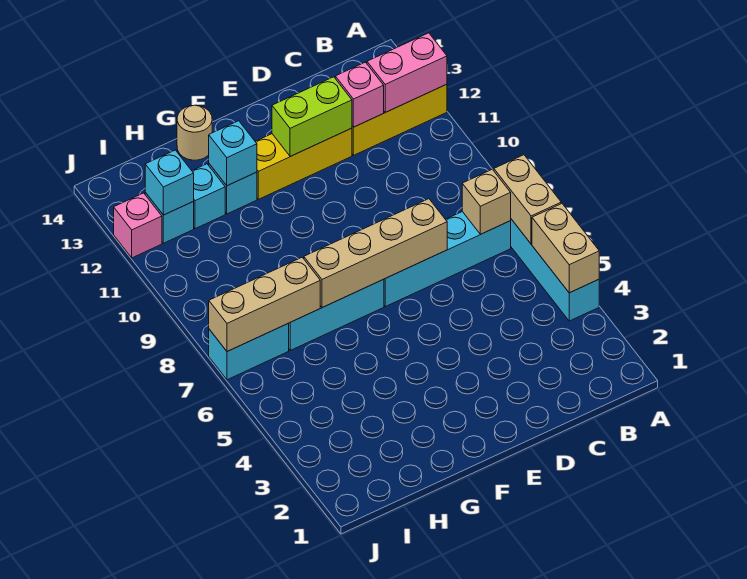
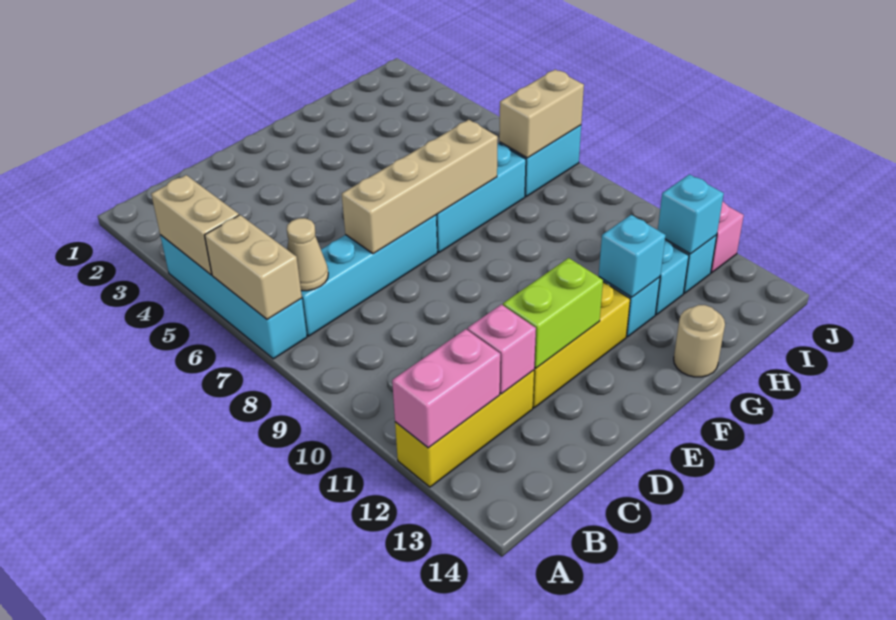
tan 1x1 brick [462,169,511,234] -> tan 1x1 cone [287,218,328,291]
tan 1x3 brick [209,257,320,352] -> tan 1x2 brick [499,69,584,158]

